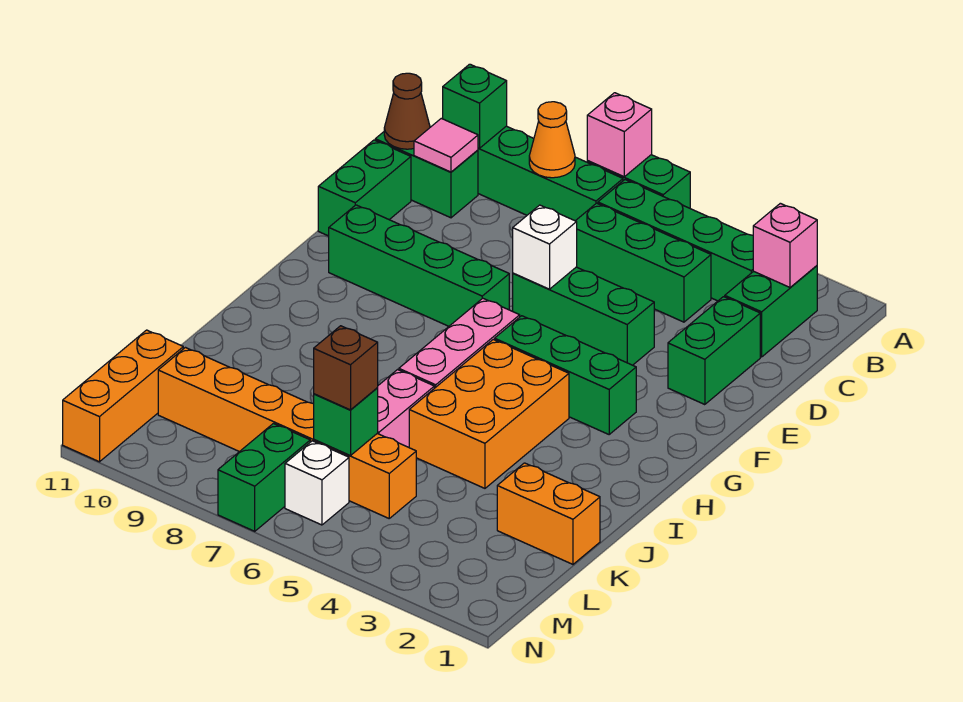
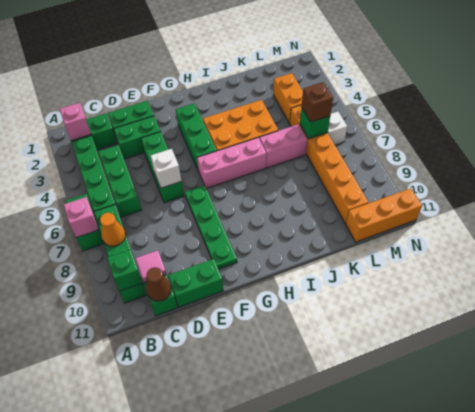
green 1x4 brick [329,205,509,326] -> green 1x4 plate [185,185,237,269]
orange 1x2 brick [497,463,600,564] -> orange 1x2 brick moved to [273,73,303,123]
green 1x2 brick [218,424,310,531] -> green 1x2 brick moved to [114,116,161,159]

